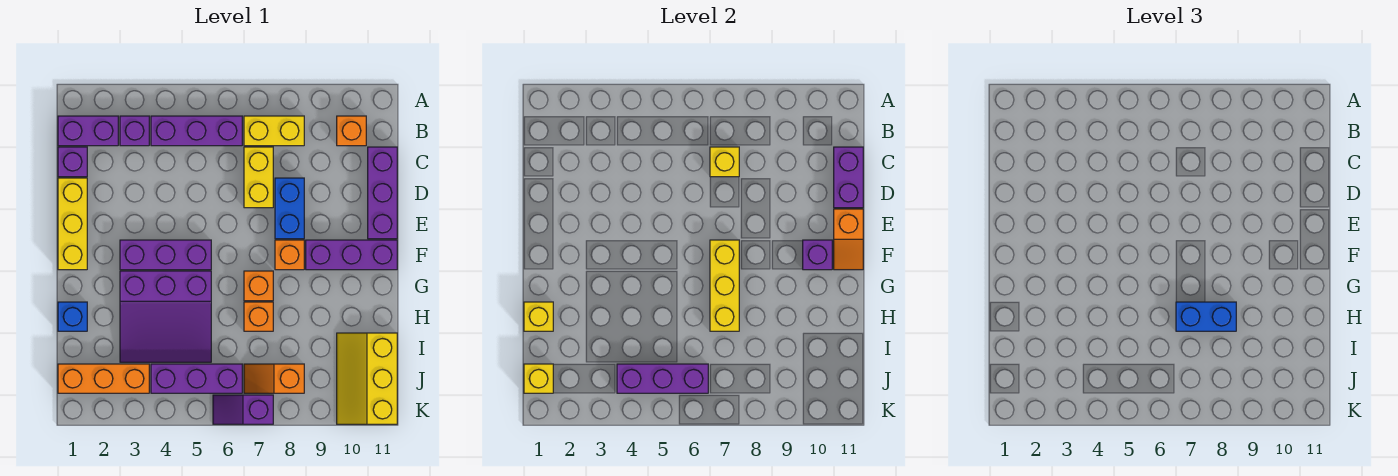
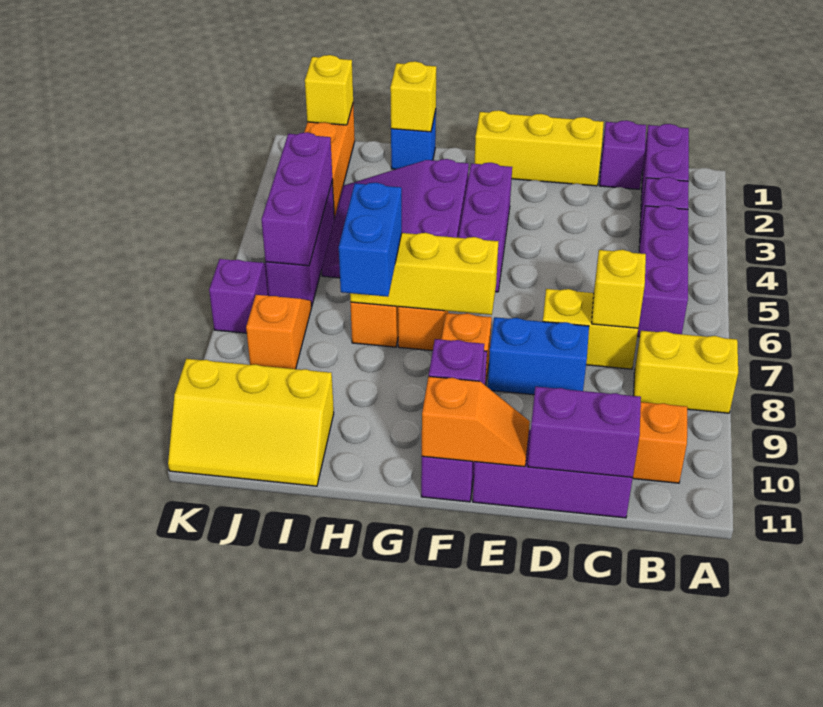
yellow 1x2 brick [244,116,304,146] -> yellow 1x2 brick turned to [634,331,738,413]
orange 1x2 slope [834,209,863,270] -> orange 1x2 slope turned to [422,376,530,467]
yellow 2x3 slope [337,333,397,424] -> yellow 2x3 slope turned to [168,359,334,486]

